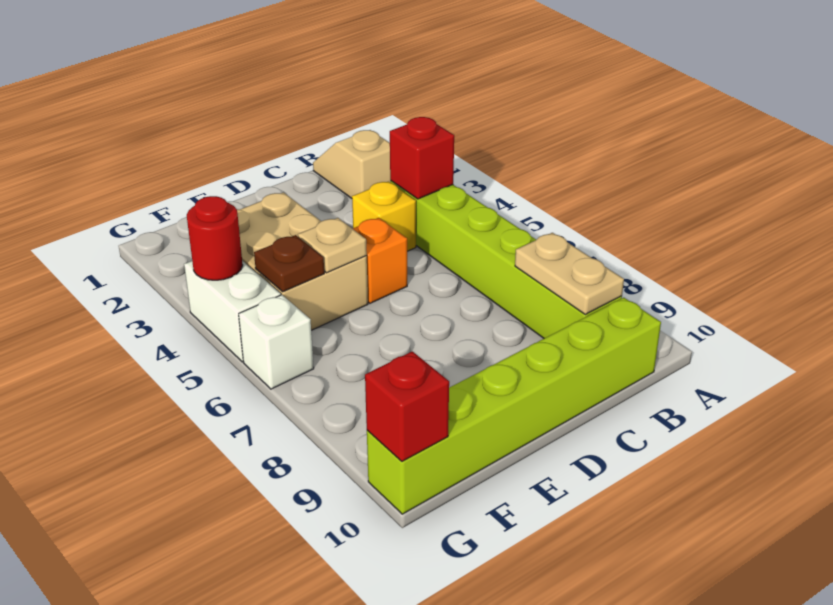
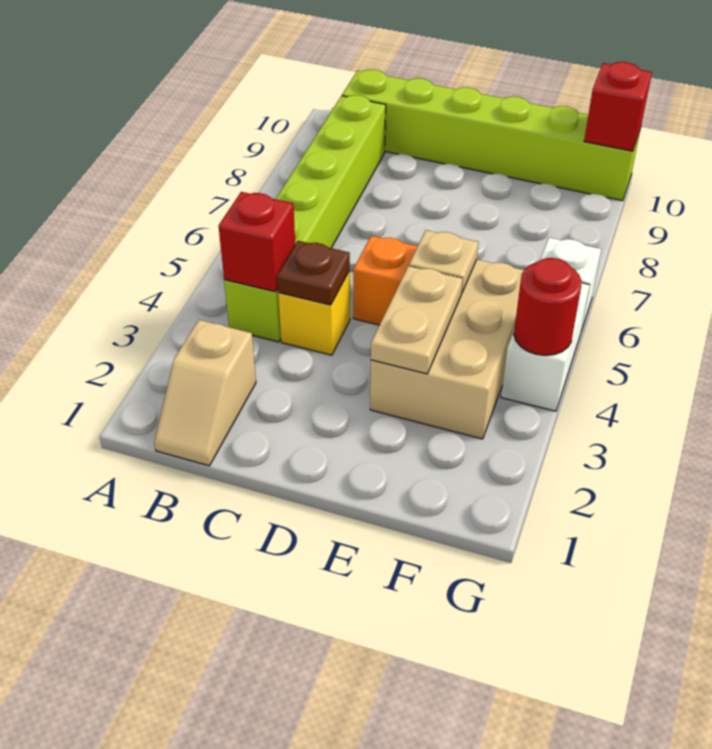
tan 1x2 plate [515,233,624,314] -> tan 1x2 plate moved to [371,266,463,374]
brown 1x1 plate [254,235,324,292] -> brown 1x1 plate moved to [277,241,350,305]

